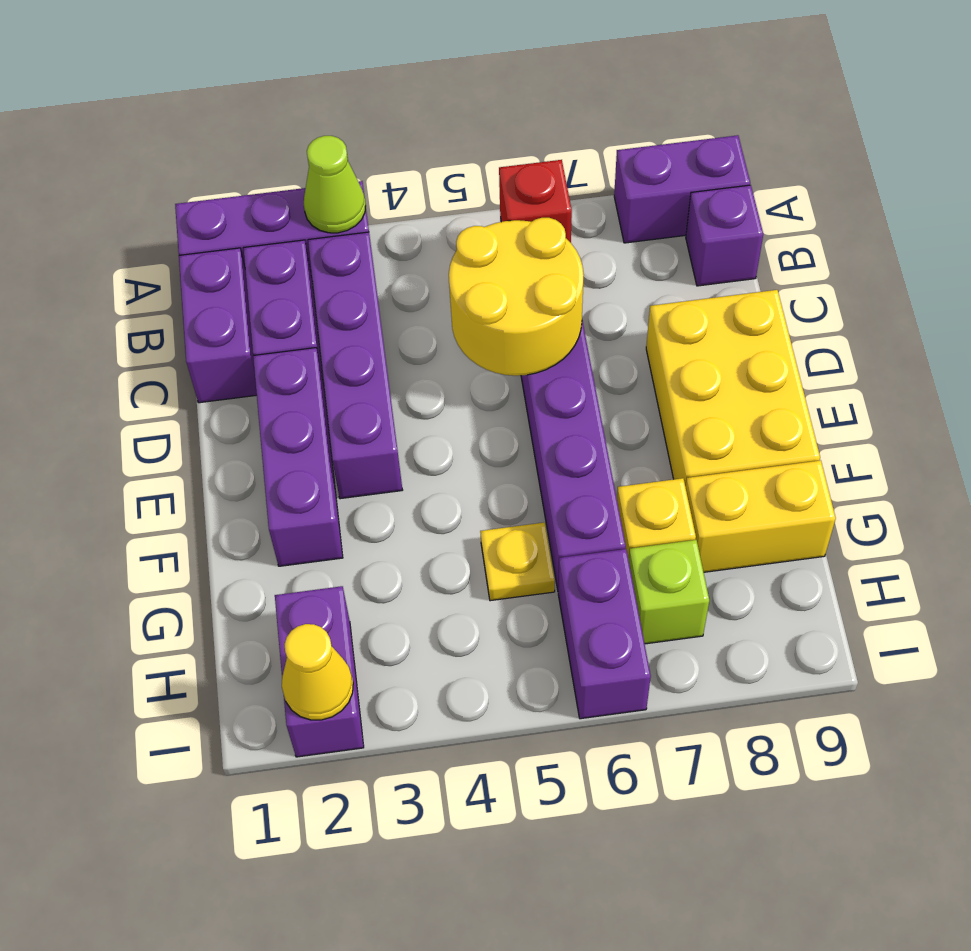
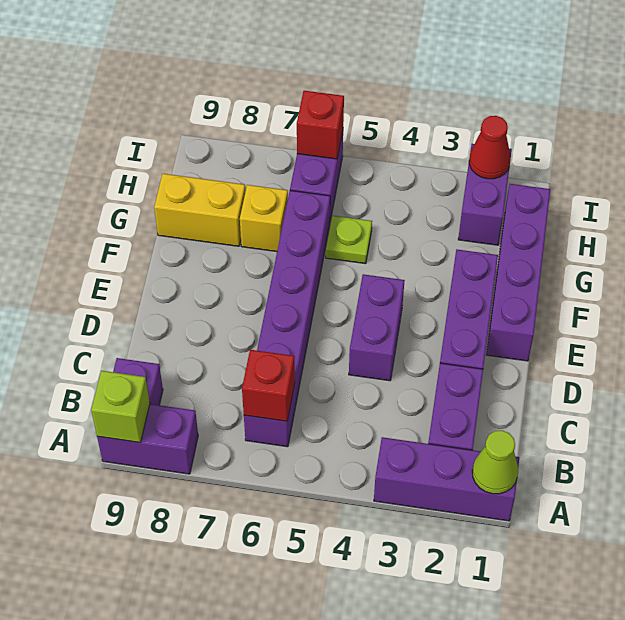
lime 1x1 cone [304,136,366,233] -> lime 1x1 cone moved to [472,430,518,494]
purple 1x2 brick [179,248,257,403] -> purple 1x2 brick moved to [349,274,405,381]
purple 1x4 brick [308,232,402,499] -> purple 1x4 brick moved to [486,184,550,361]
yellow 2x2 round brick [449,218,584,376] -> none
yellow 2x3 brick [646,290,820,487] -> none
yellow 1x1 plate [480,522,555,601] -> lime 1x1 plate [326,216,372,264]
lime 1x1 brick [629,540,709,644] -> lime 1x1 brick moved to [91,371,150,443]
yellow 1x1 cone [282,624,353,720] -> red 1x1 cone [469,116,511,179]
none -> red 1x1 brick [297,91,344,159]

